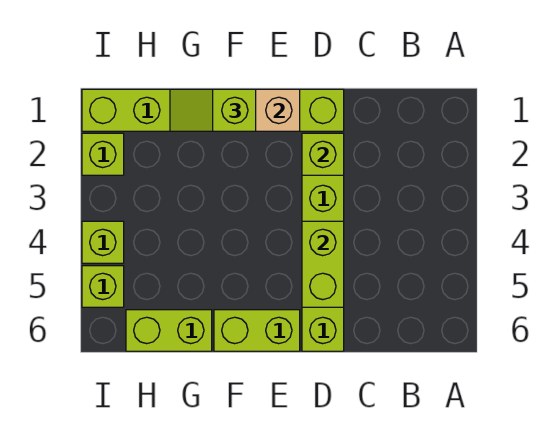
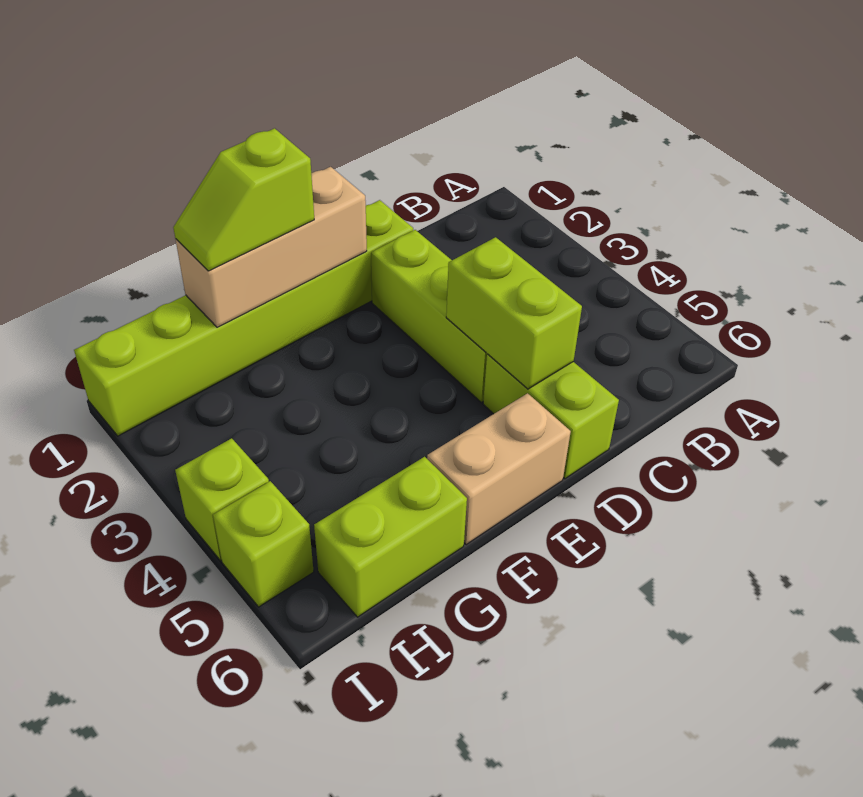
lime 1x1 brick [302,133,344,175] -> none
lime 1x2 brick [214,310,300,351] -> tan 1x2 brick [427,393,571,545]
lime 1x1 brick [82,133,124,175] -> none

